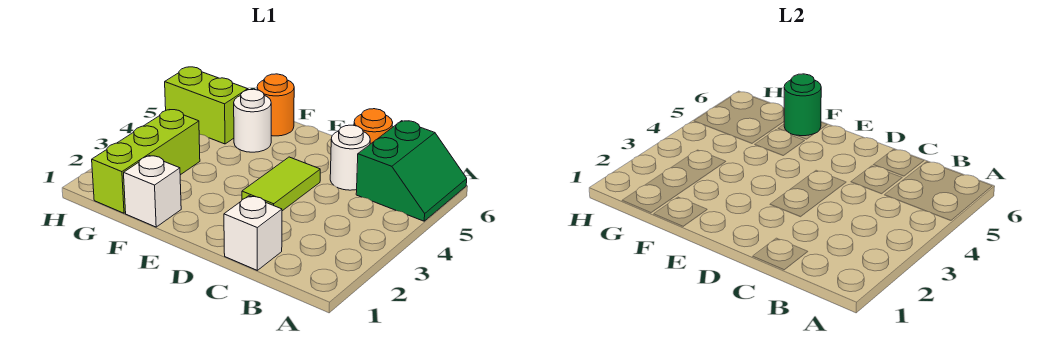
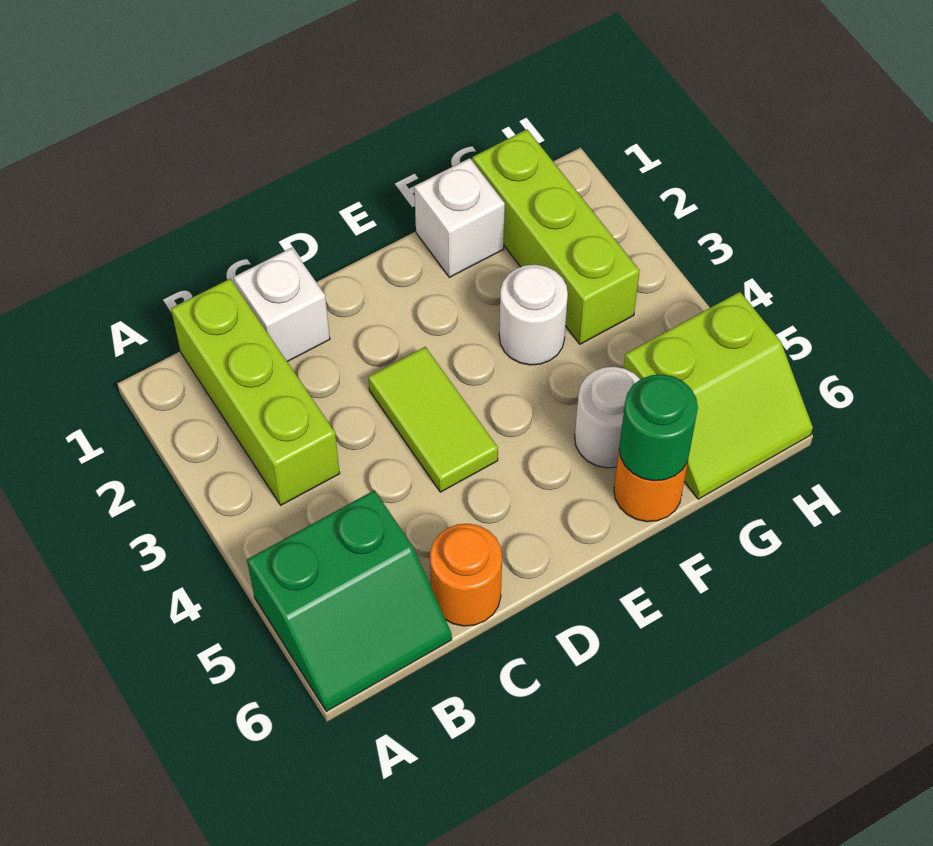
green 2x2 slope [356,121,467,221] -> green 2x2 slope turned to [247,490,452,711]
none -> lime 1x3 brick [171,279,340,505]
white 1x1 round brick [330,125,370,190] -> white 1x1 round brick moved to [499,265,568,365]

